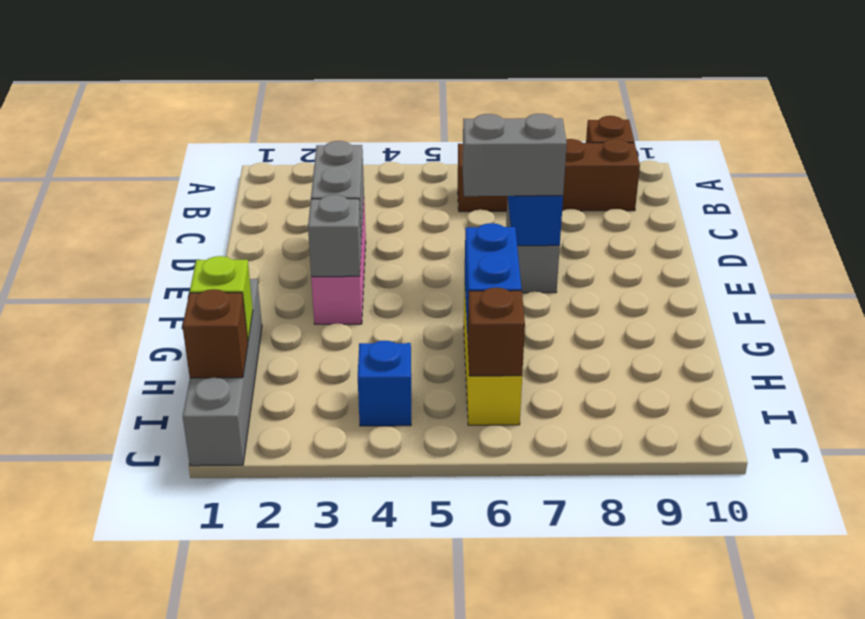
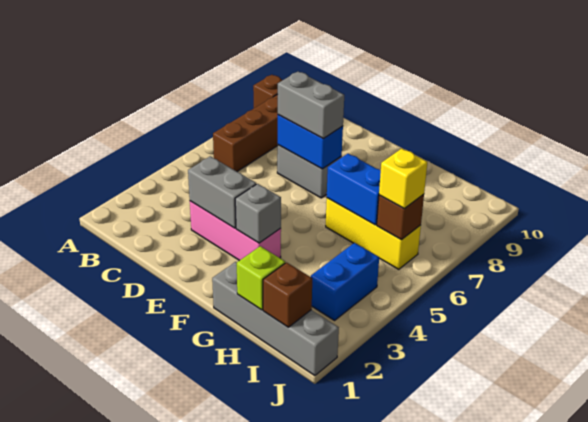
grey 1x2 brick [463,114,567,196] -> grey 1x2 brick turned to [278,72,344,139]
blue 1x1 brick [358,341,411,426] -> blue 1x2 brick [311,243,379,320]
none -> yellow 1x1 brick [379,148,427,209]

